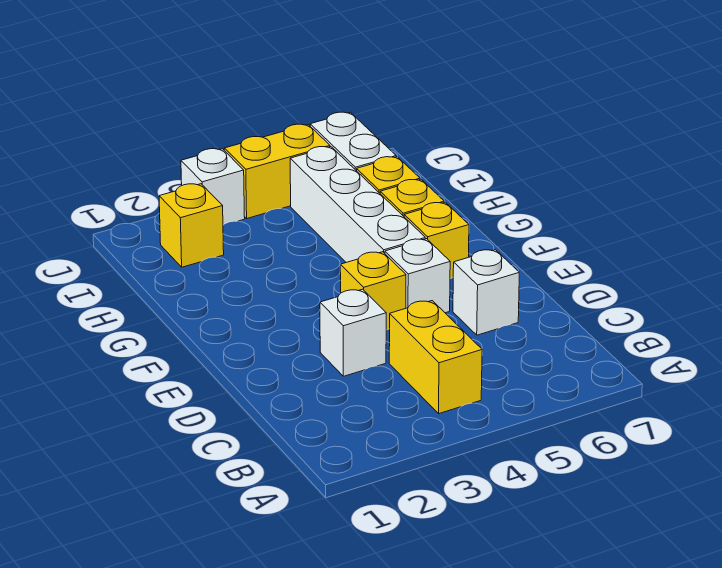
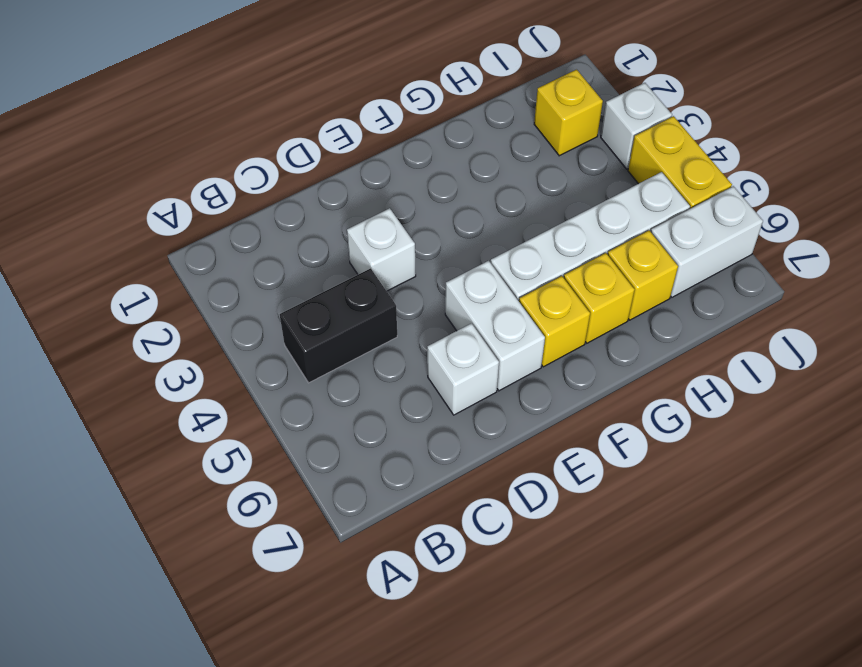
yellow 1x2 brick [389,301,482,414] -> black 1x2 brick [280,268,397,383]
yellow 1x1 brick [341,252,406,330] -> none
white 1x1 brick [385,239,450,313] -> white 1x2 brick [445,261,545,391]

